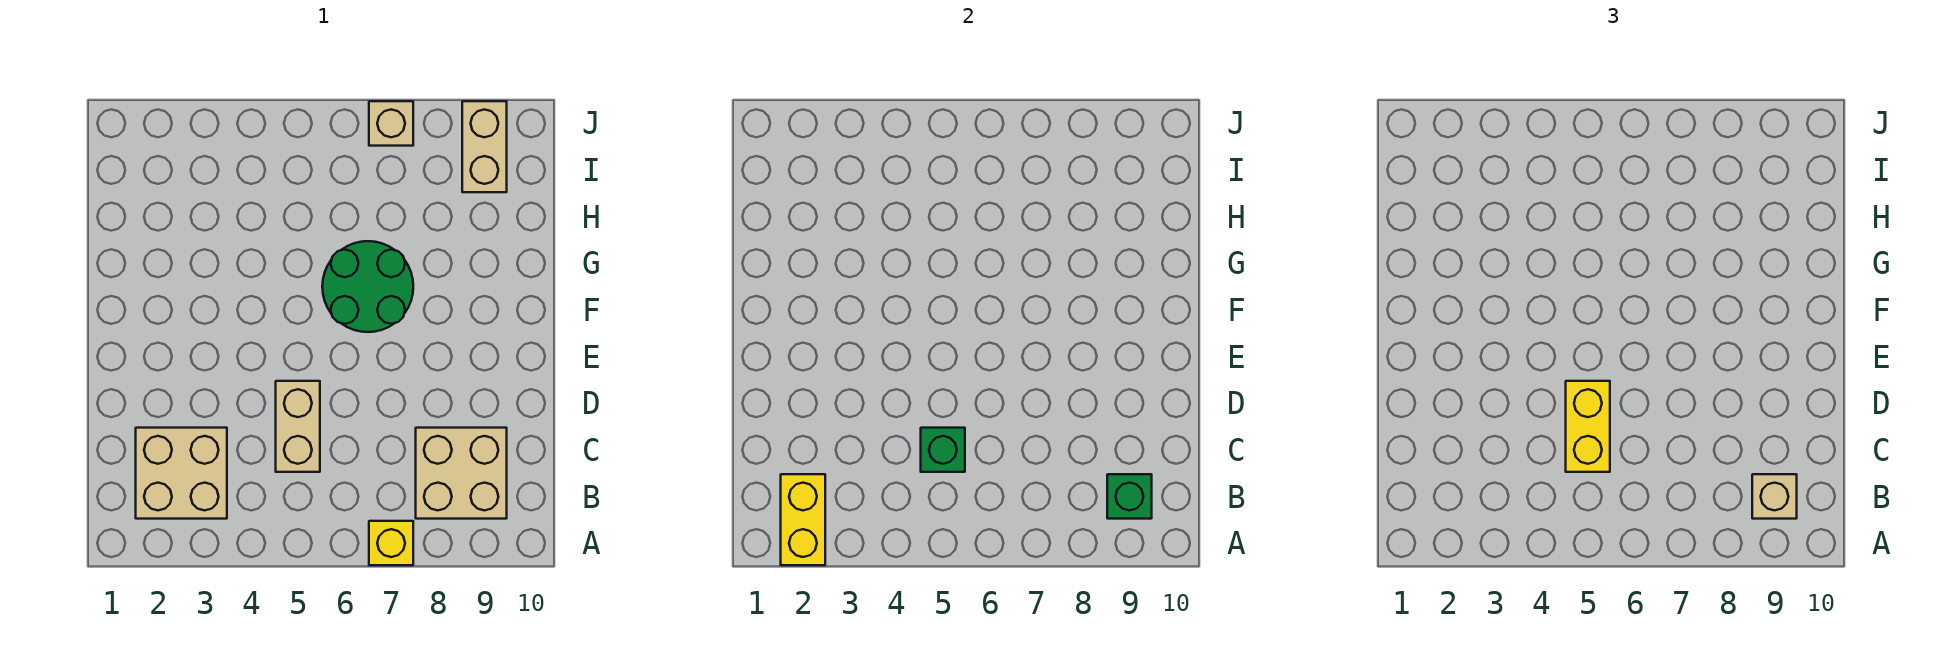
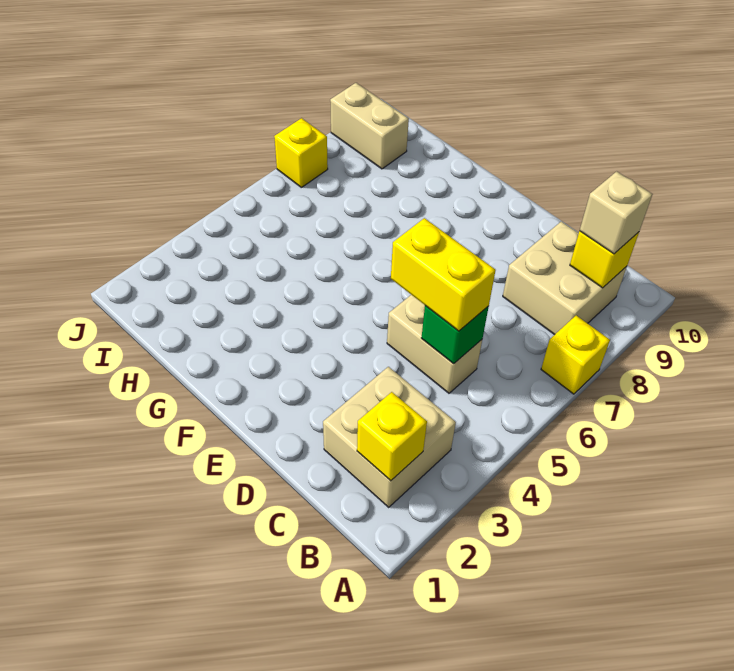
yellow 1x2 brick [781,474,825,565] -> yellow 1x1 brick [357,392,427,481]
green 1x1 brick [1107,474,1152,519] -> yellow 1x1 brick [570,231,639,288]
green 2x2 round brick [322,241,413,332] -> none
tan 1x1 brick [369,101,413,146] -> yellow 1x1 brick [274,118,328,187]

